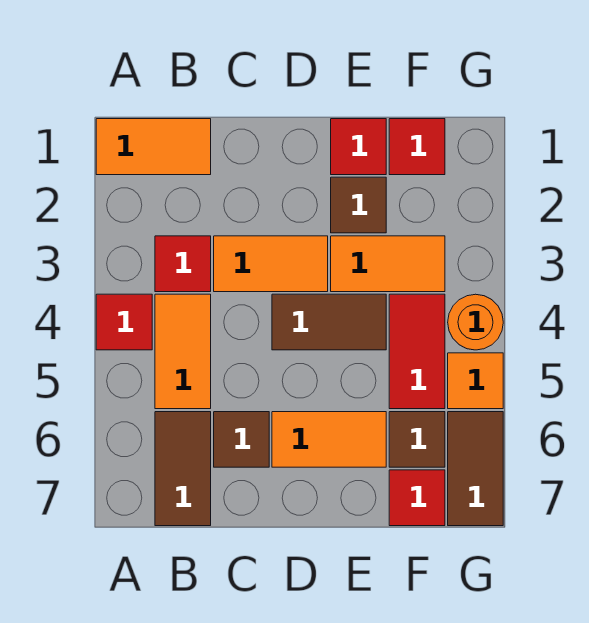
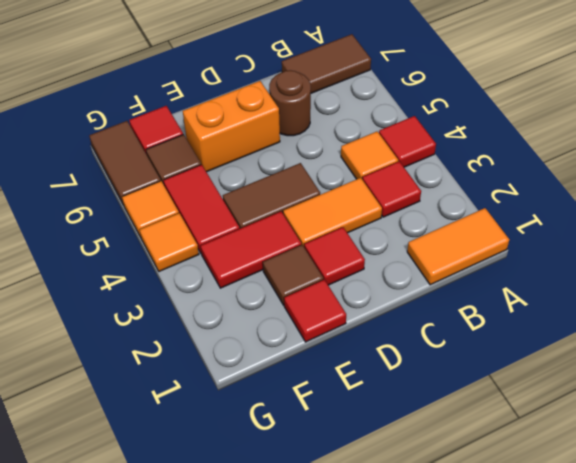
orange 1x2 tile [155,294,211,409] -> orange 1x1 tile [341,131,398,180]
brown 1x2 tile [155,412,211,526] -> brown 1x2 tile turned to [282,34,371,93]
brown 1x1 tile [214,412,269,467] -> brown 1x1 round brick [269,70,311,136]
orange 1x2 tile [272,412,386,467] -> orange 1x2 brick [183,81,280,172]
orange 1x2 tile [331,236,445,292] -> red 1x2 tile [201,212,301,288]
red 1x1 tile [389,119,445,175] -> red 1x1 tile moved to [304,227,365,285]
orange 1x1 round brick [448,294,503,350] -> orange 1x1 tile [140,213,199,271]

